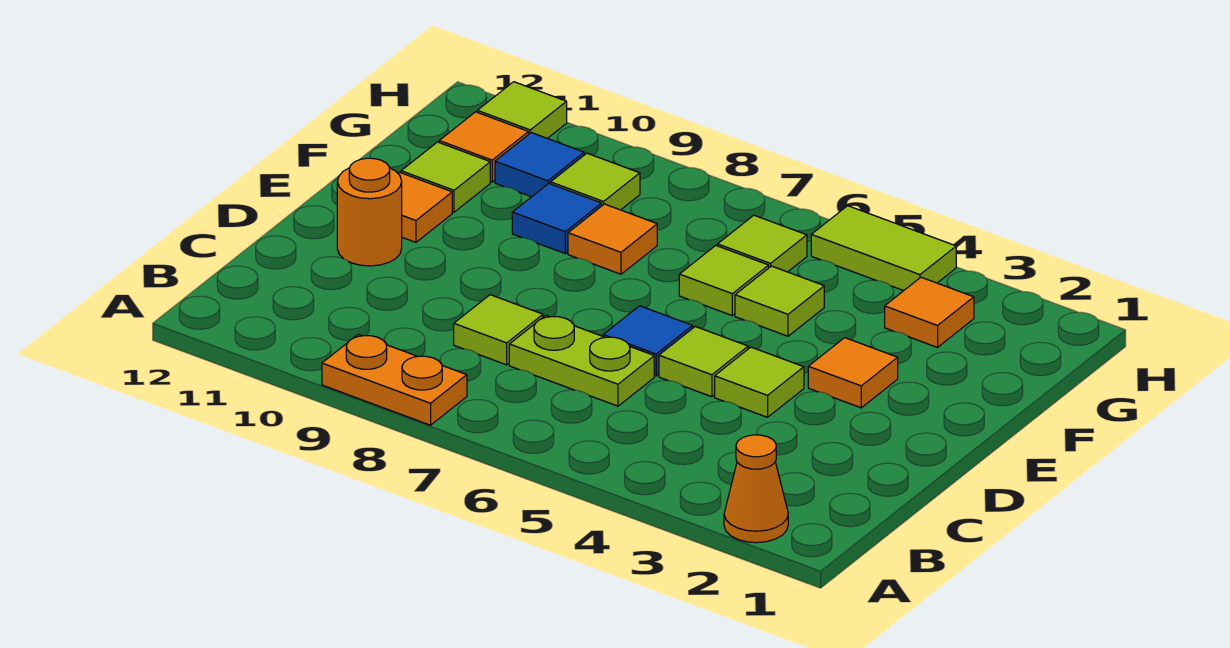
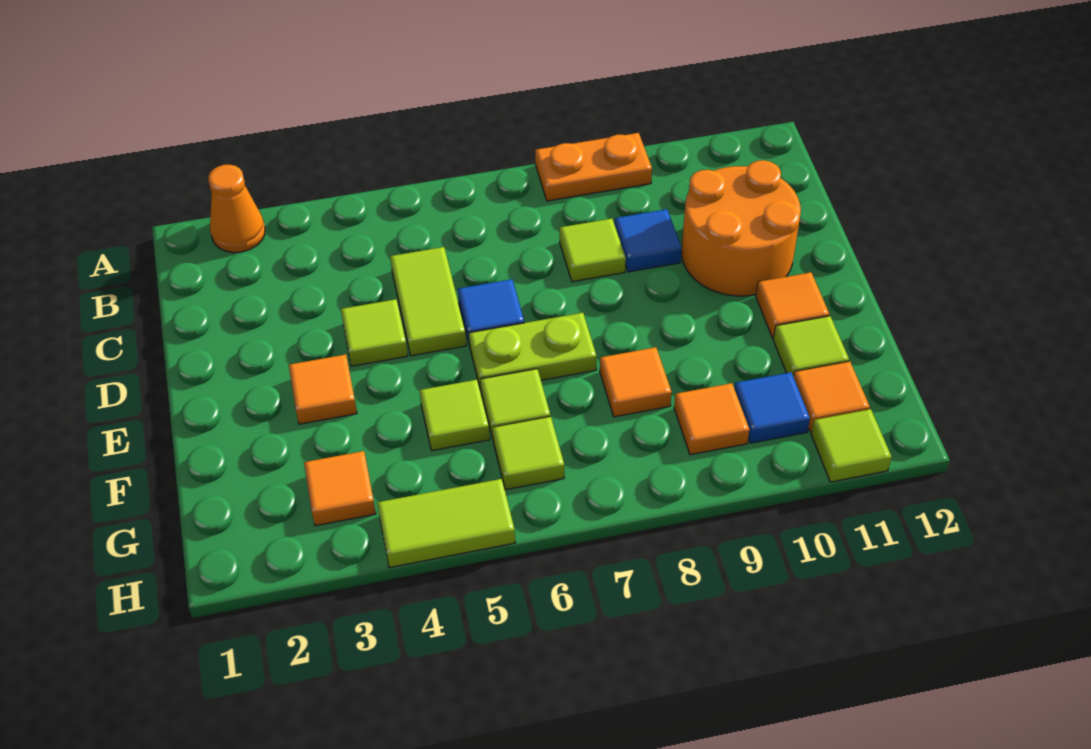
lime 1x2 plate [509,315,654,406] -> lime 1x2 plate moved to [469,313,597,390]
lime 1x1 tile [659,327,748,397] -> lime 1x2 tile [390,247,466,356]
orange 1x1 round brick [337,158,402,266] -> orange 2x2 round brick [682,160,801,296]
blue 1x1 tile [512,184,602,253] -> blue 1x1 tile moved to [615,209,682,272]
lime 1x1 tile [551,153,640,210] -> orange 1x1 tile [674,383,749,455]

